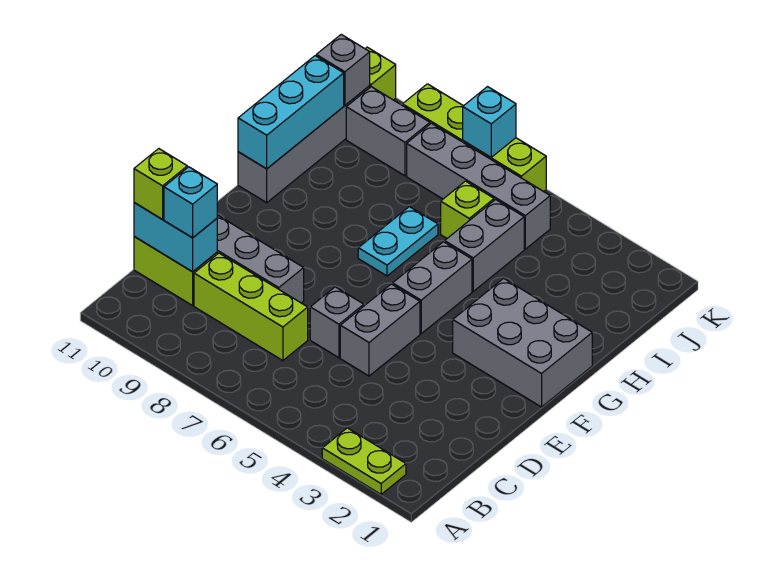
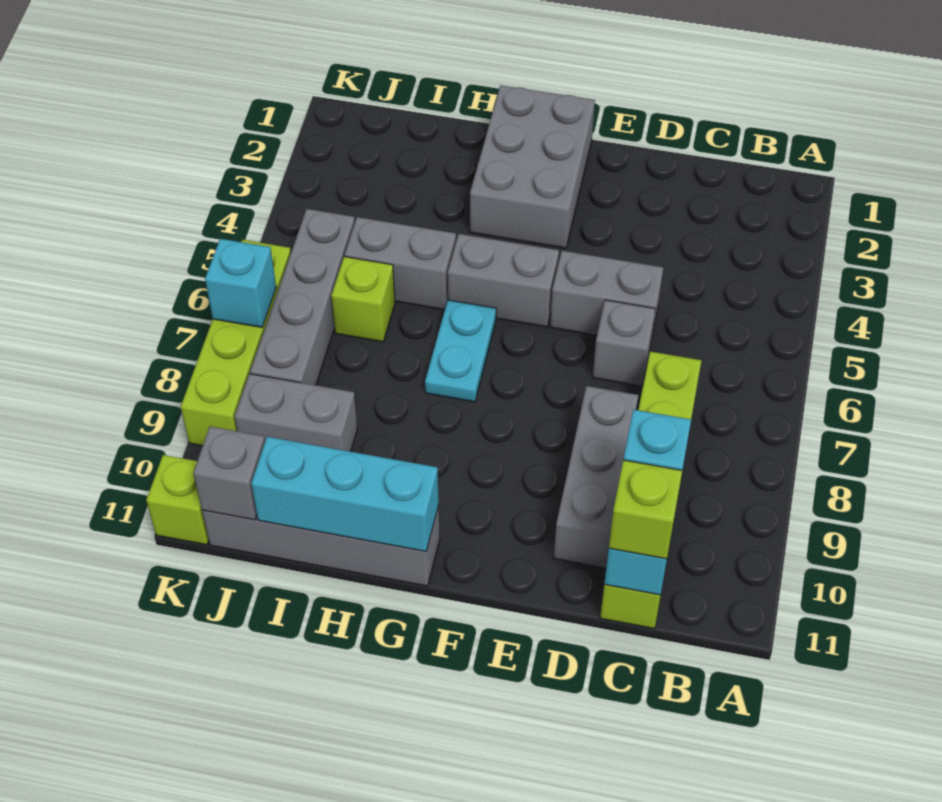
lime 1x2 plate [322,428,406,494] -> none
cyan 1x2 plate [358,207,438,276] -> cyan 1x2 plate turned to [425,300,496,402]
grey 1x2 brick [346,87,430,176] -> grey 1x2 brick turned to [235,374,357,452]

